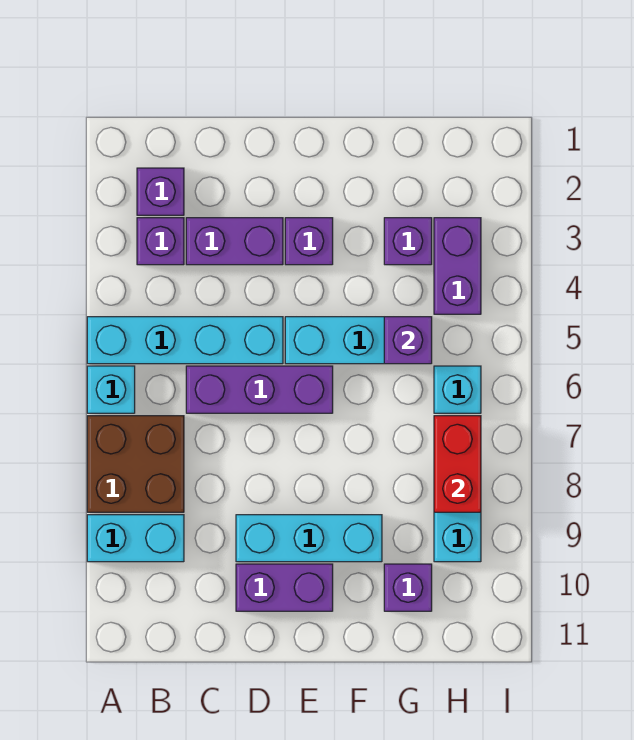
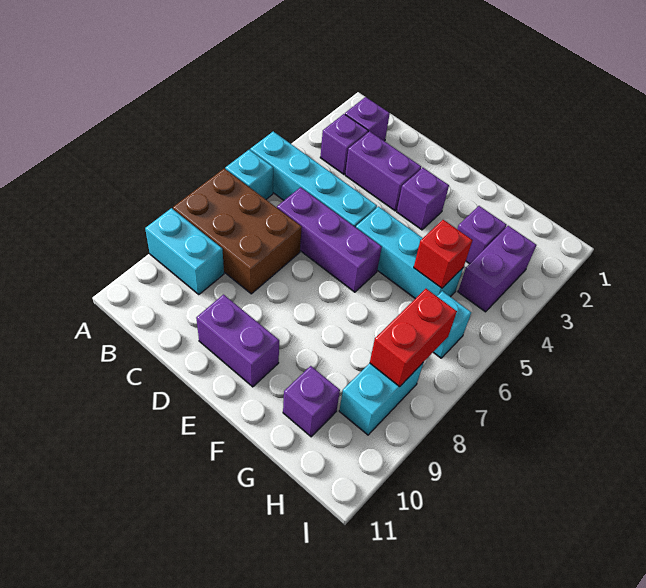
brown 2x2 brick [87,416,184,512] -> brown 2x3 brick [173,168,302,294]
cyan 1x3 brick [236,515,382,562] -> none
purple 1x1 brick [384,317,432,364] -> red 1x1 brick [414,220,472,288]

